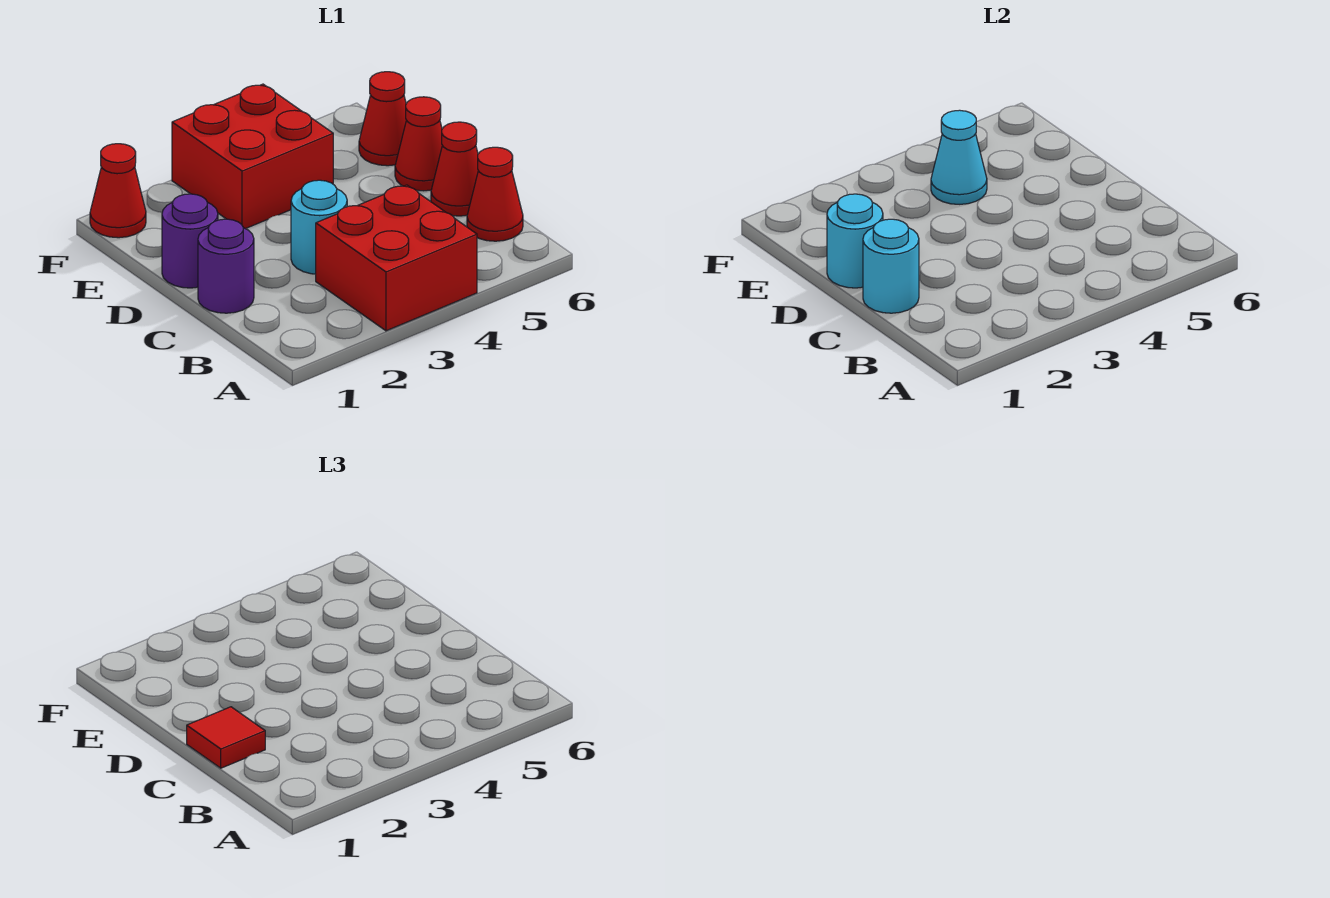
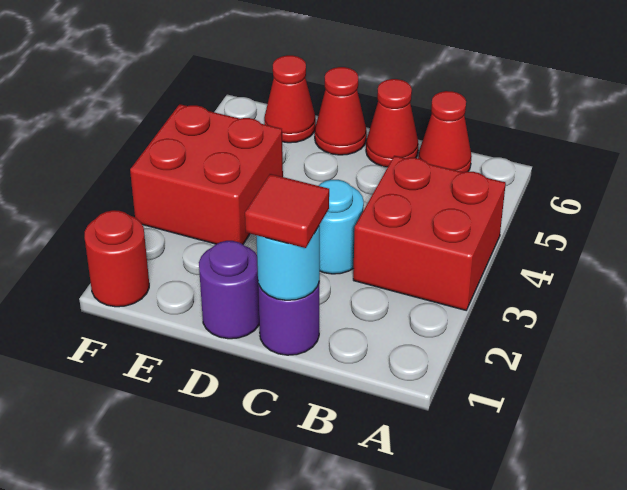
cyan 1x1 round brick [827,194,883,288] -> none
cyan 1x1 cone [931,110,987,204] -> none
red 1x1 cone [90,144,146,238] -> red 1x1 round brick [85,210,149,307]

